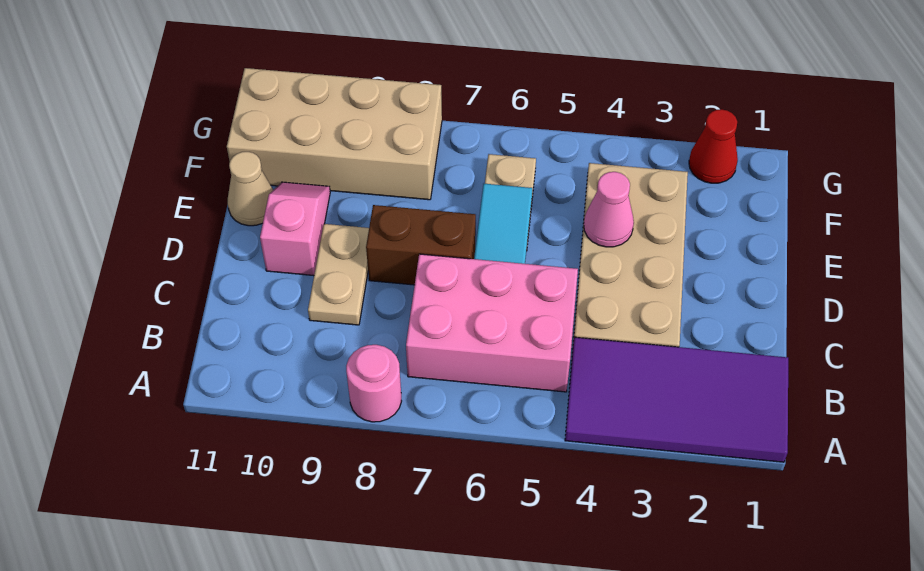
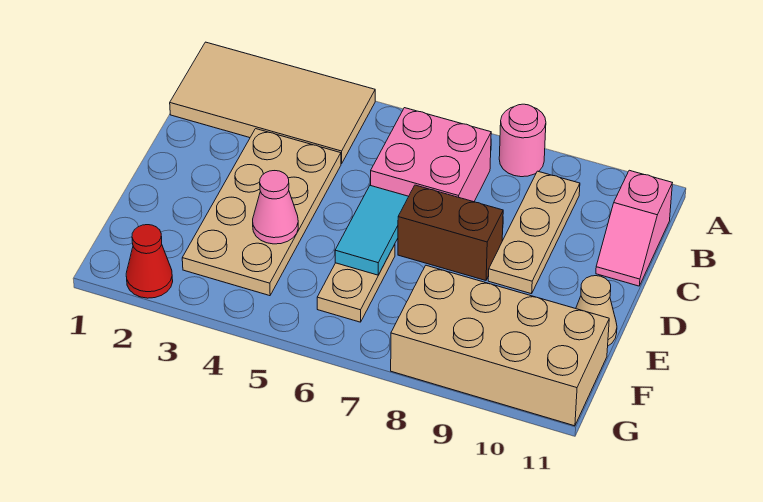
purple 2x4 tile [565,337,788,462] -> tan 2x4 tile [170,42,375,164]
pink 2x3 brick [406,254,578,392] -> pink 2x2 brick [371,108,491,202]
tan 1x2 plate [308,224,369,325] -> tan 1x3 plate [488,171,580,294]
pink 1x2 slope [260,182,330,276] -> pink 1x2 slope moved to [596,170,672,286]

